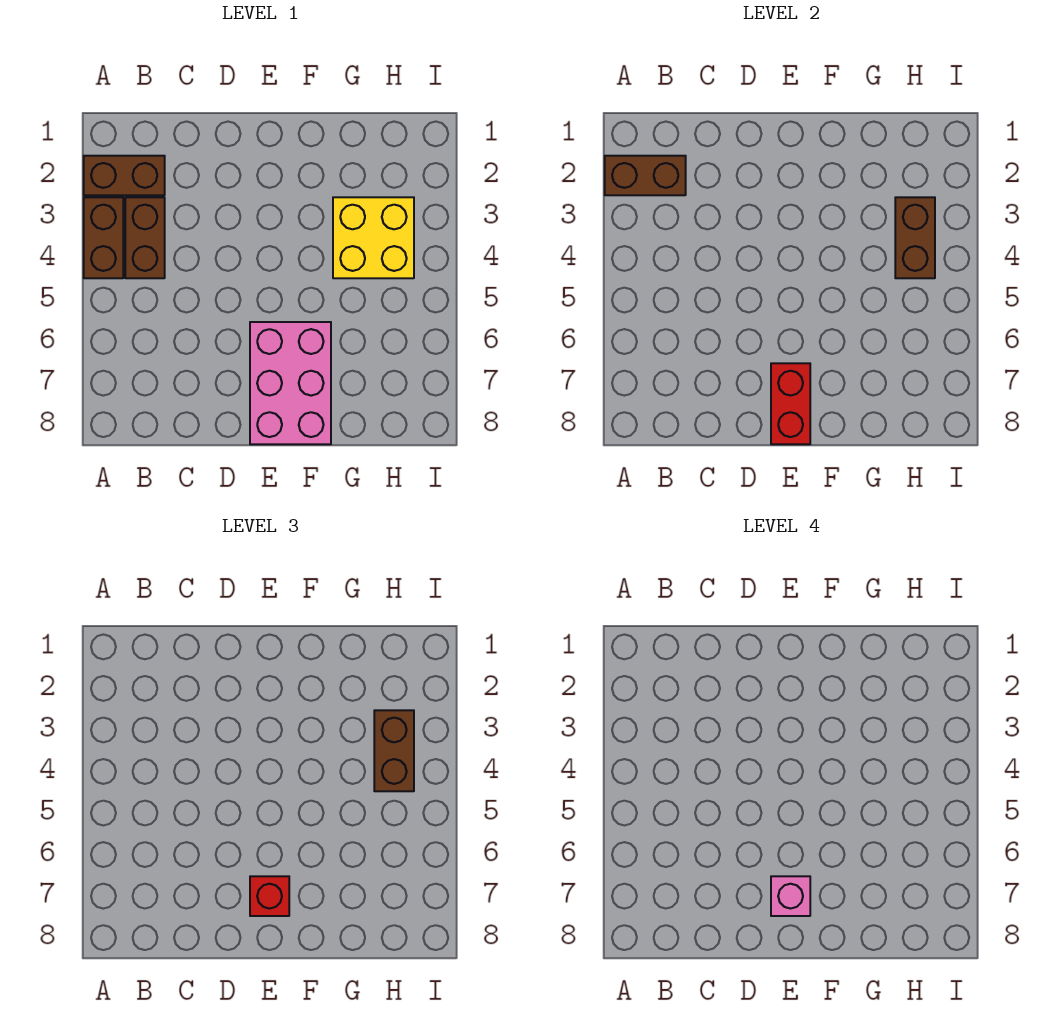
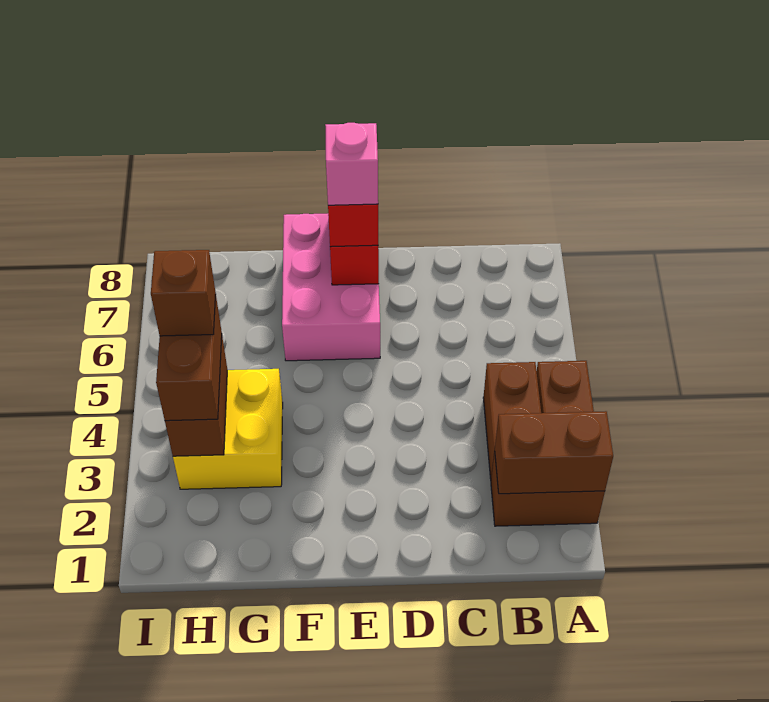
none -> brown 1x1 brick [151,250,216,336]

